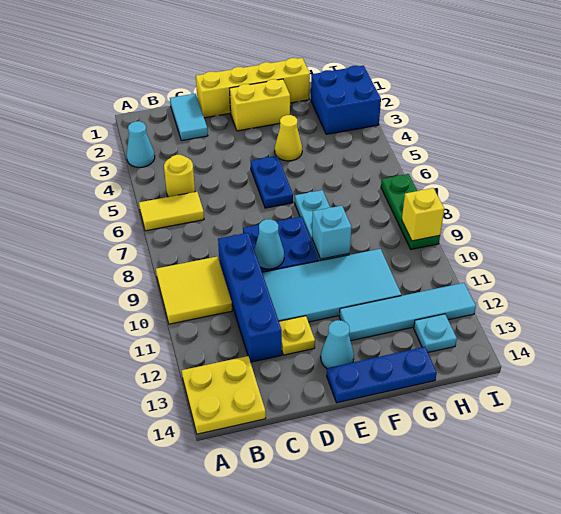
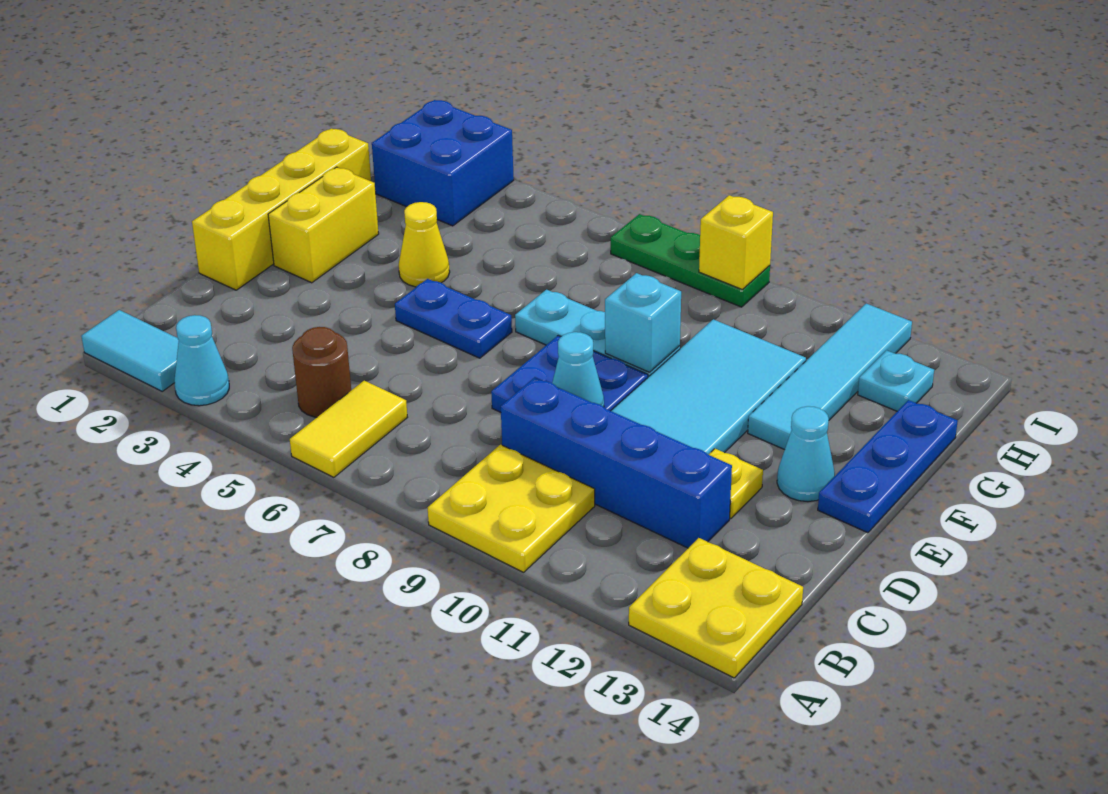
yellow 2x2 tile [156,257,232,324] -> yellow 2x2 plate [428,445,595,572]
yellow 1x1 round brick [164,155,195,197] -> brown 1x1 round brick [292,327,351,417]
cyan 1x2 tile [170,94,208,141] -> cyan 1x2 tile moved to [81,310,179,391]

